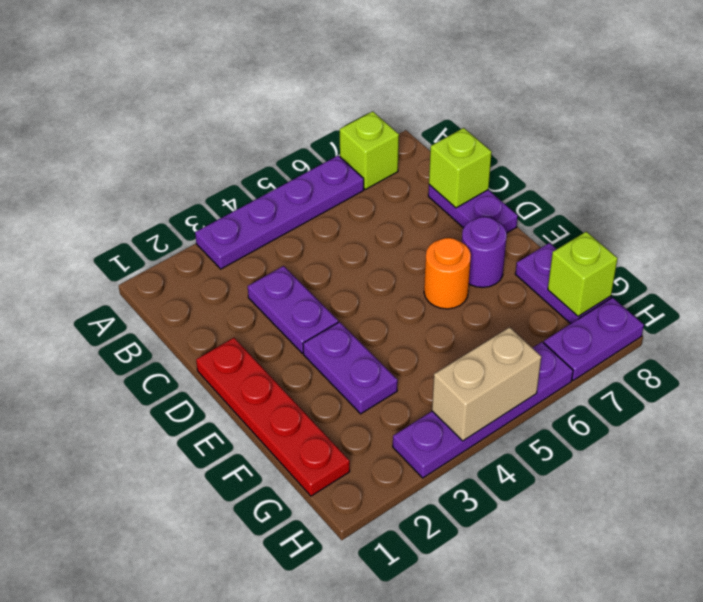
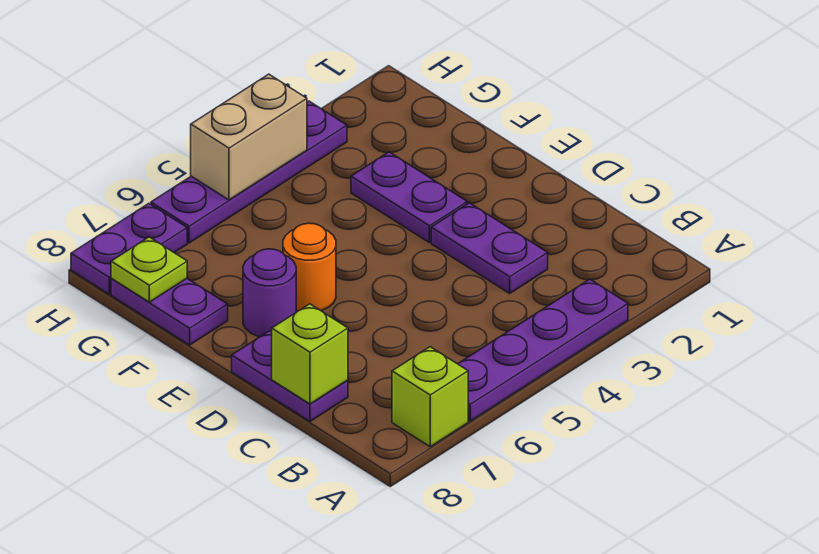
red 1x4 plate [196,338,350,496] -> none
lime 1x1 brick [548,232,618,316] -> lime 1x1 plate [111,237,187,302]

